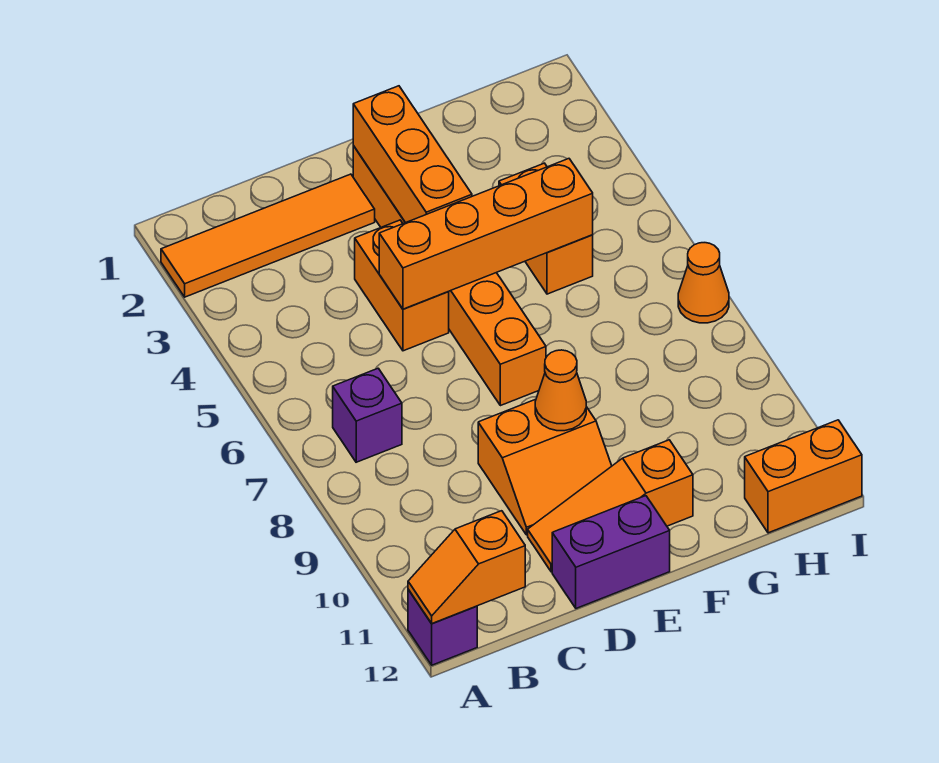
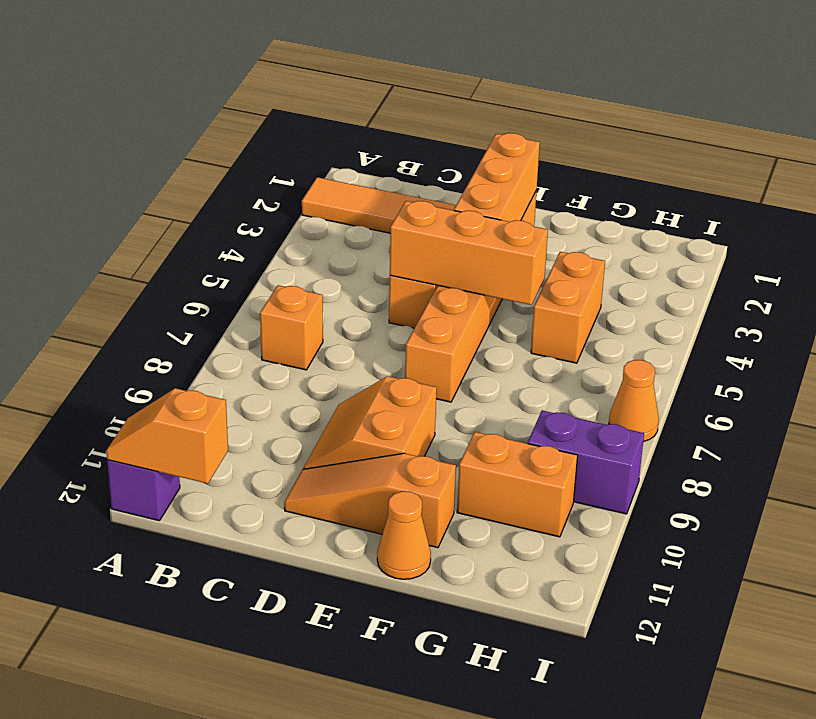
purple 1x1 brick [333,368,402,462] -> orange 1x1 brick [260,285,323,370]
orange 1x4 brick [379,159,593,309] -> orange 1x3 brick [390,201,548,305]
orange 2x2 slope [478,399,612,535] -> orange 2x2 slope turned to [303,376,437,469]
purple 1x2 brick [552,496,670,608] -> purple 1x2 brick moved to [528,411,644,514]
orange 1x1 cone [535,350,586,431] -> orange 1x1 cone moved to [377,491,431,579]
orange 1x2 brick [745,420,862,533] -> orange 1x2 brick moved to [457,432,578,537]

